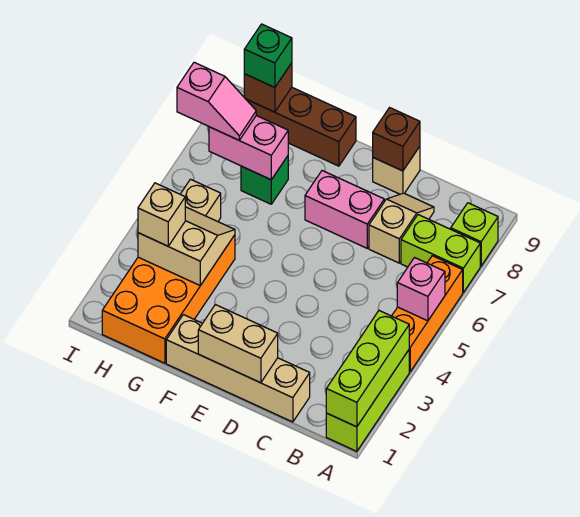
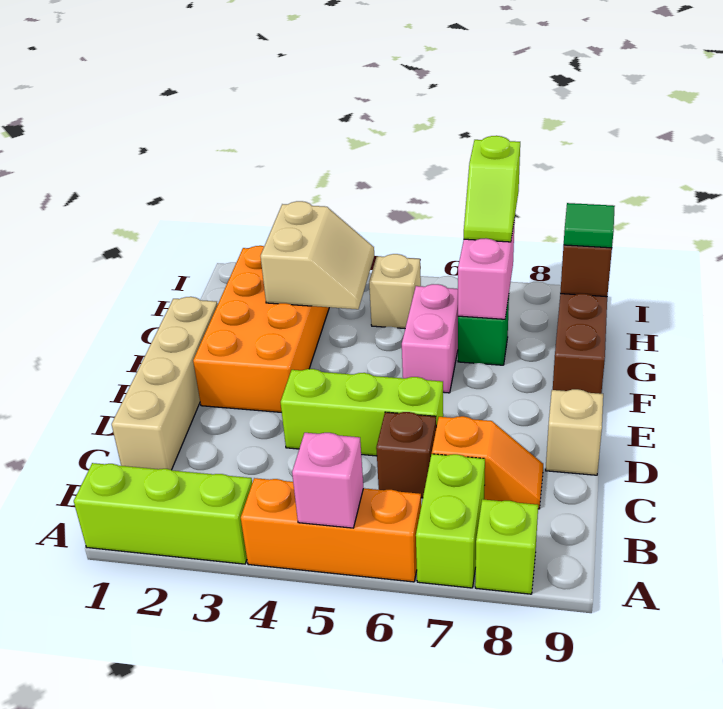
lime 1x3 brick [326,311,409,427] -> lime 1x3 brick moved to [281,369,443,456]
tan 1x2 slope [369,193,434,263] -> orange 1x2 slope [432,416,543,509]
tan 1x2 brick [198,305,278,383] -> none
pink 1x2 brick [305,171,384,248] -> pink 1x2 brick moved to [402,284,458,393]
brown 1x1 brick [373,108,420,171] -> brown 1x1 brick moved to [376,412,436,498]
orange 2x4 brick [102,235,235,363] -> orange 2x4 brick turned to [193,246,329,412]
tan 1x1 brick [138,183,185,246] -> none
pink 1x2 slope [177,62,256,140] -> lime 1x2 slope [464,136,520,242]
green 1x1 brick [244,24,292,87] -> green 1x1 tile [564,203,615,248]

